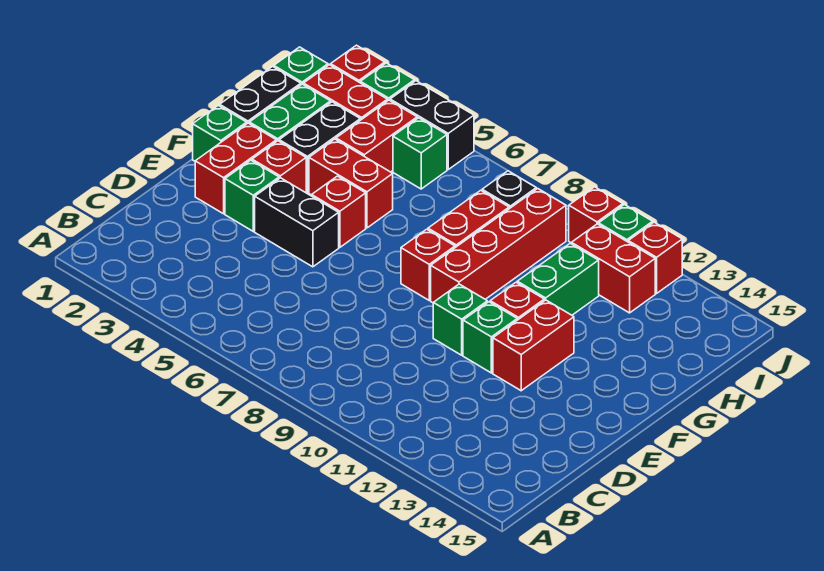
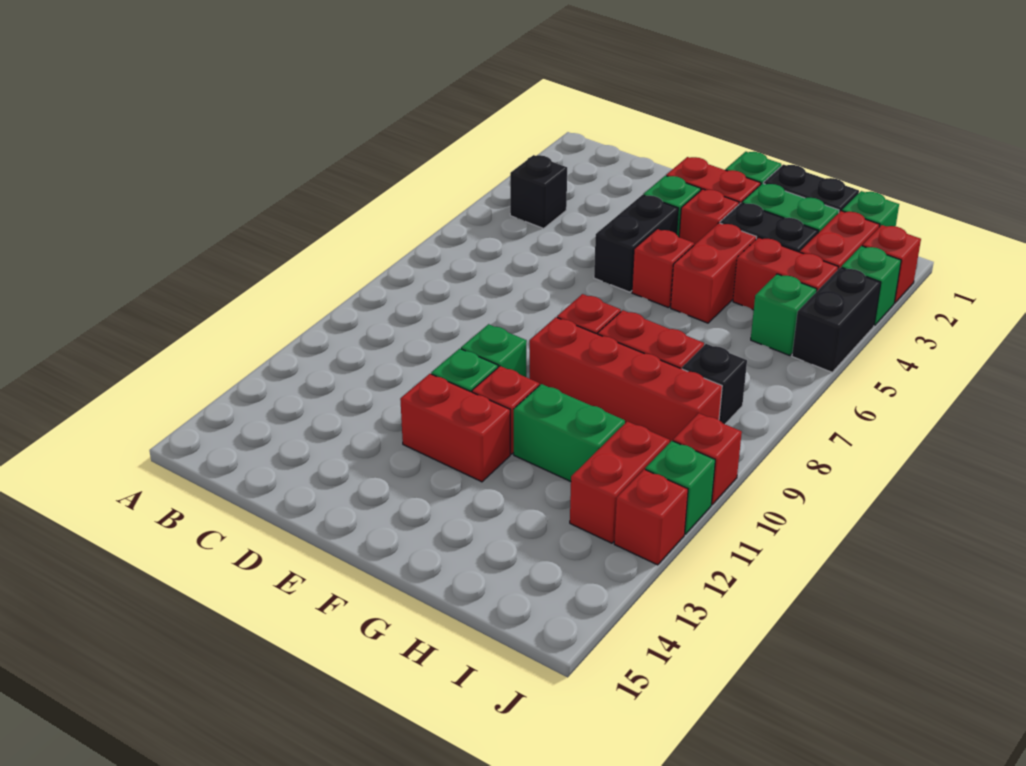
none -> black 1x1 brick [510,155,567,228]

